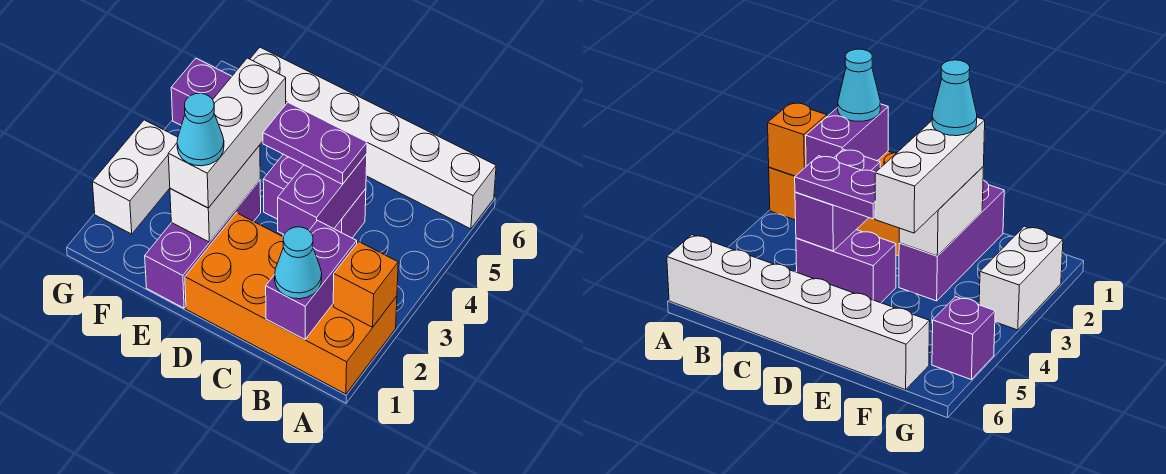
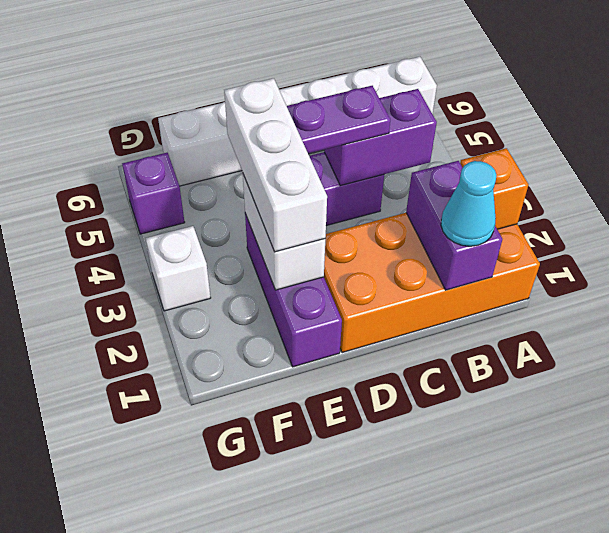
purple 1x2 brick [278,154,367,235] -> purple 1x2 brick turned to [324,89,437,186]
cyan 1x1 cone [177,93,224,166] -> none
white 1x2 brick [92,120,178,234] -> white 1x1 brick [146,226,211,311]

